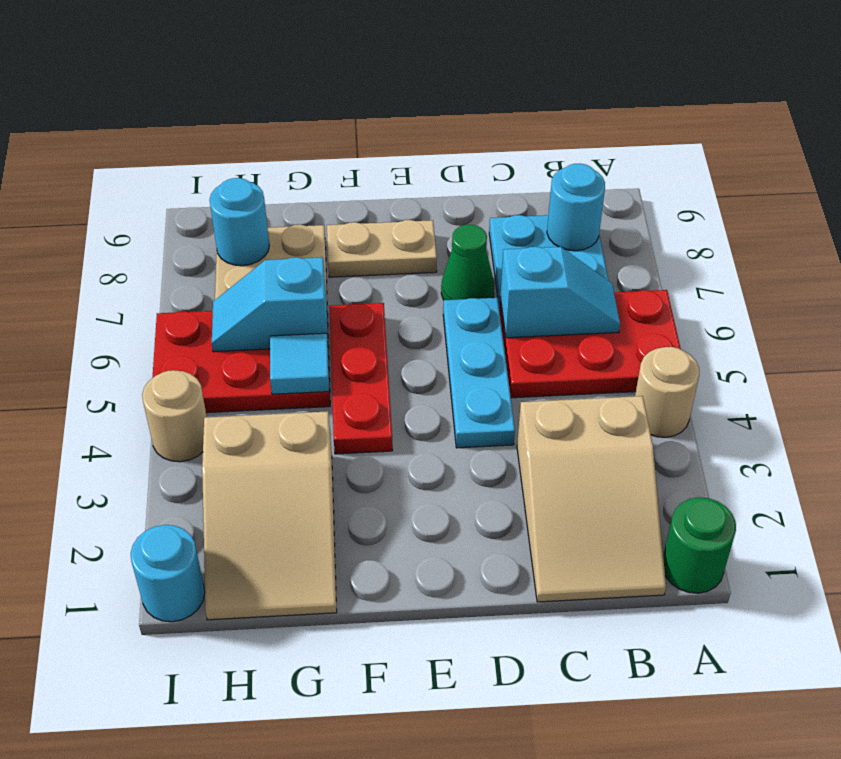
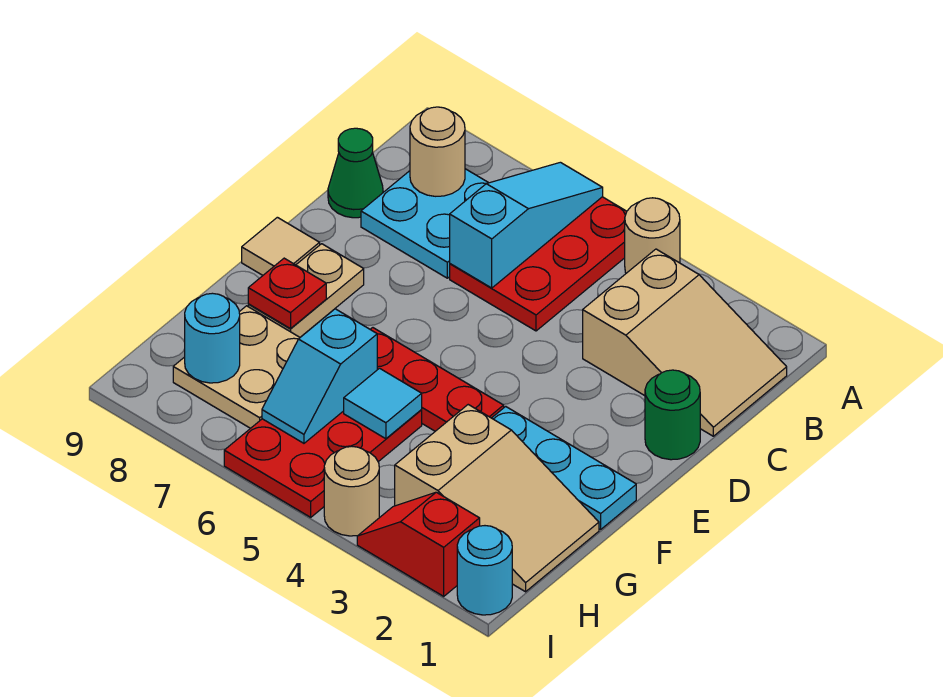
green 1x1 round brick [663,497,736,593] -> green 1x1 round brick moved to [645,370,700,460]
cyan 1x2 slope [500,247,620,338] -> cyan 1x3 slope [450,162,603,288]
cyan 1x1 round brick [547,164,605,251] -> tan 1x1 round brick [410,107,465,196]
cyan 1x3 plate [443,298,515,448] -> cyan 1x3 plate moved to [492,406,636,529]
green 1x1 cone [441,225,494,300] -> green 1x1 cone moved to [328,128,383,218]
none -> tan 1x1 tile [242,217,320,275]
none -> red 1x1 plate [248,258,326,329]
none -> red 1x2 slope [357,492,480,596]

